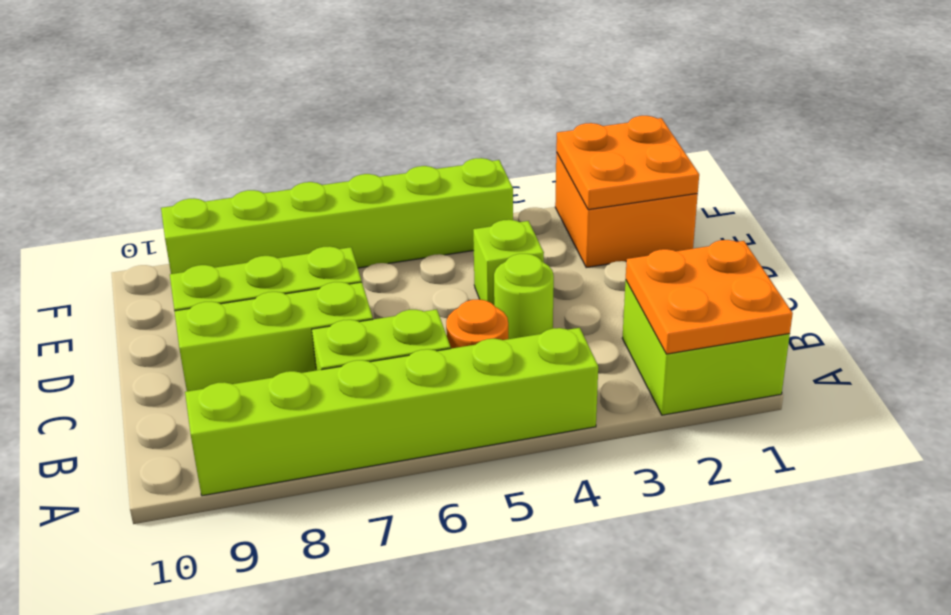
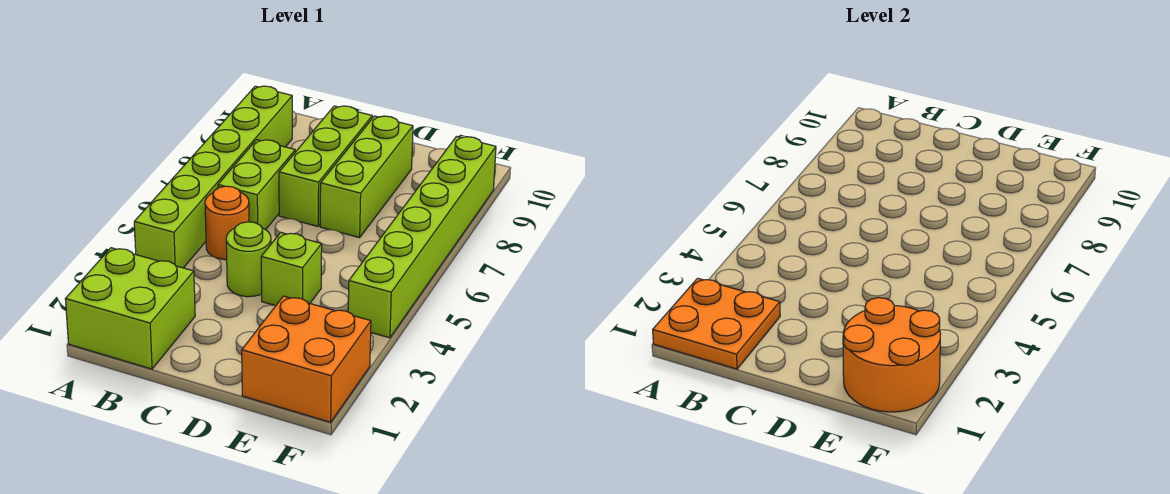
orange 2x2 plate [556,116,699,210] -> orange 2x2 round brick [843,298,940,412]

